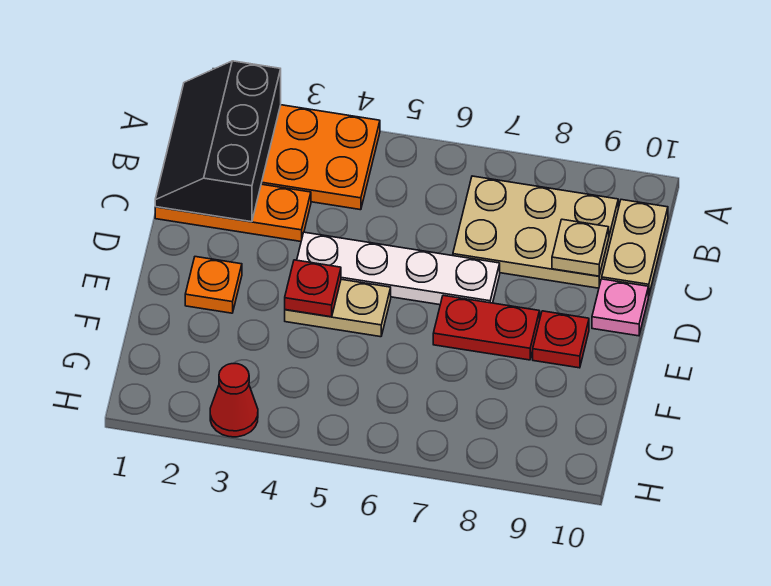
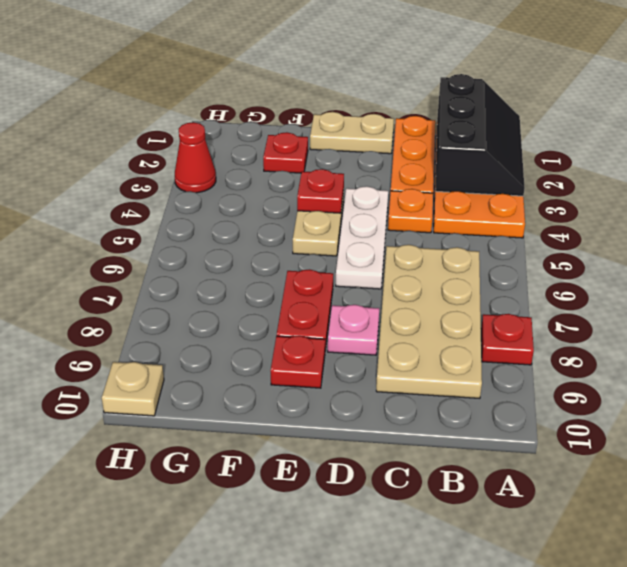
black 2x3 slope [155,61,281,222] -> black 2x3 slope turned to [435,74,525,196]
none -> red 1x1 plate [481,314,534,365]
tan 2x3 plate [453,176,618,288] -> tan 2x4 plate [376,245,482,398]
tan 1x2 plate [602,200,668,296] -> tan 1x2 plate moved to [310,112,394,154]
tan 1x1 plate [552,219,609,276] -> tan 1x1 plate moved to [102,362,164,416]
white 1x4 plate [297,232,500,305] -> white 1x3 plate [336,186,388,289]
pink 1x1 plate [592,279,648,336] -> pink 1x1 plate moved to [328,305,379,355]
orange 1x1 plate [185,257,242,313] -> orange 1x1 plate moved to [388,189,433,233]
none -> red 1x1 plate [263,132,308,173]

